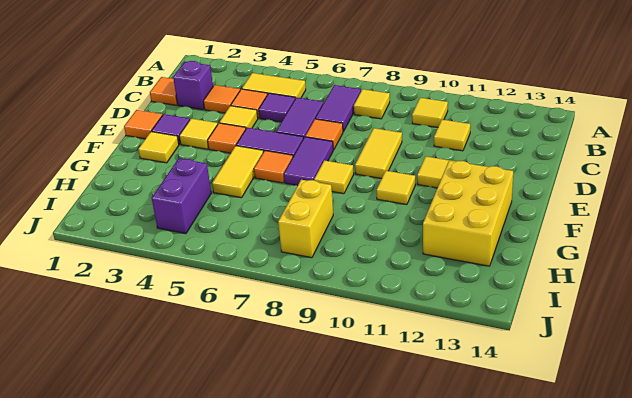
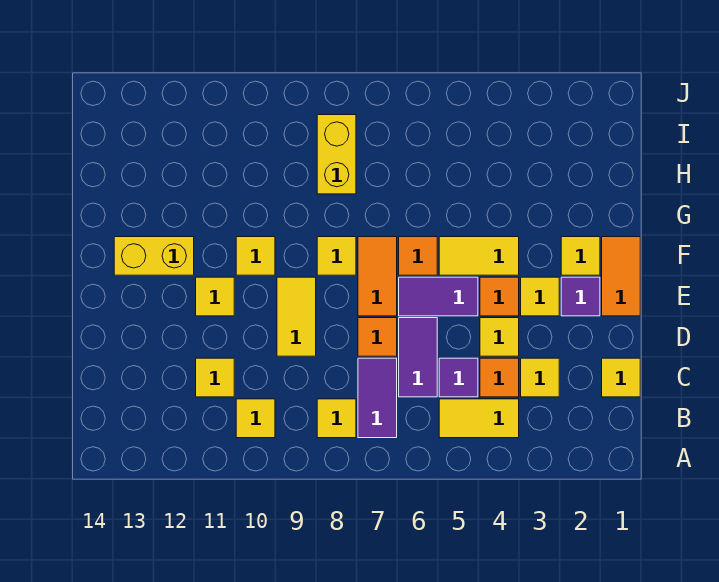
orange 1x1 tile [150,77,177,105] -> yellow 1x1 tile [602,358,640,397]
purple 1x1 brick [173,61,213,110] -> none
orange 1x1 tile [203,85,240,113] -> yellow 1x1 tile [521,358,559,397]
orange 1x1 tile [124,110,162,139] -> orange 1x2 tile [602,237,640,316]
purple 1x2 tile [284,137,333,186] -> orange 1x2 tile [358,237,397,316]
yellow 1x2 tile [212,146,263,198] -> yellow 1x2 tile turned to [439,237,519,275]
yellow 2x3 brick [423,160,513,266] -> yellow 1x2 brick [114,237,194,275]
purple 1x2 brick [152,158,211,234] -> none

